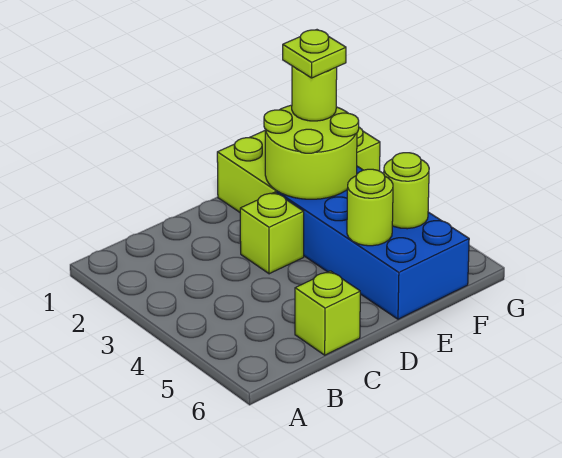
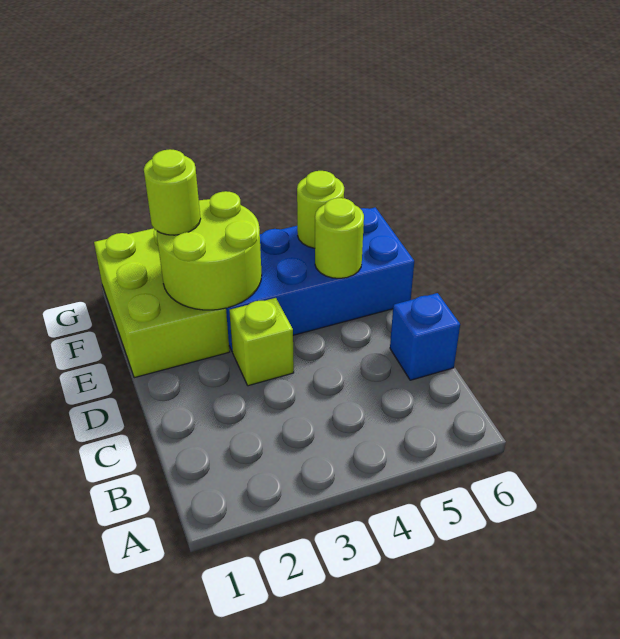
lime 1x1 brick [295,271,360,355] -> blue 1x1 brick [390,293,460,380]
lime 1x1 plate [283,30,346,78] -> none

